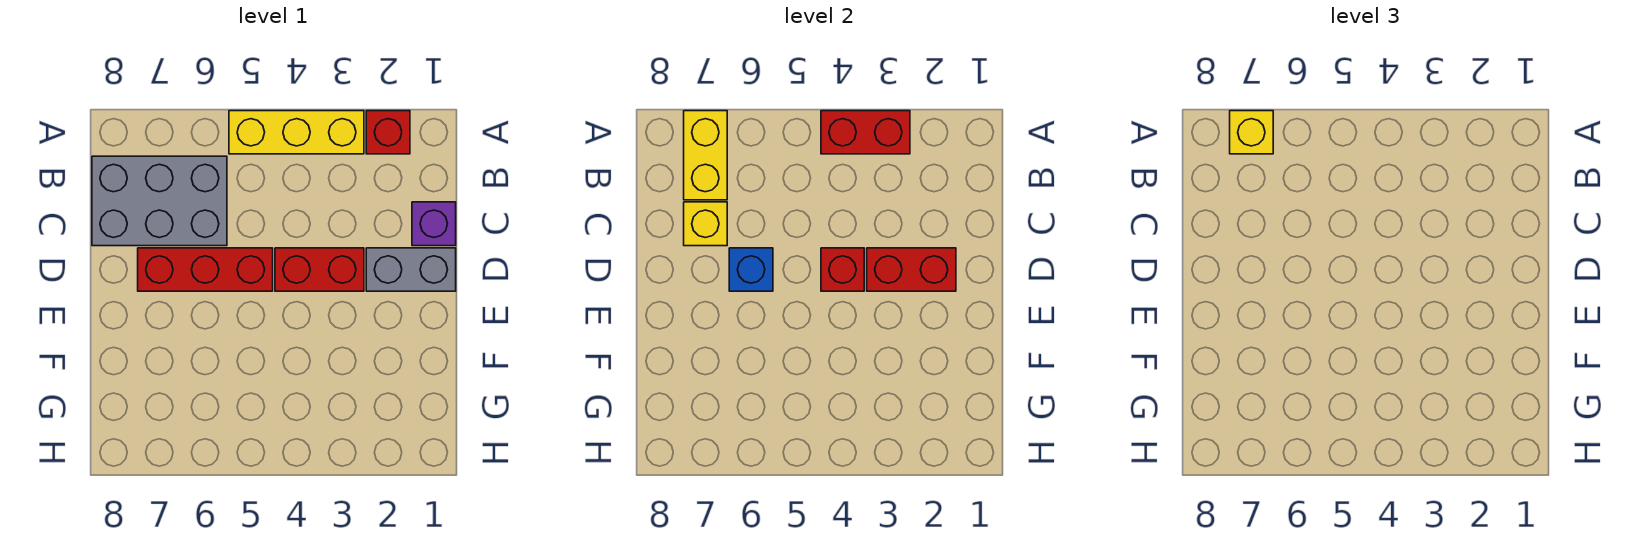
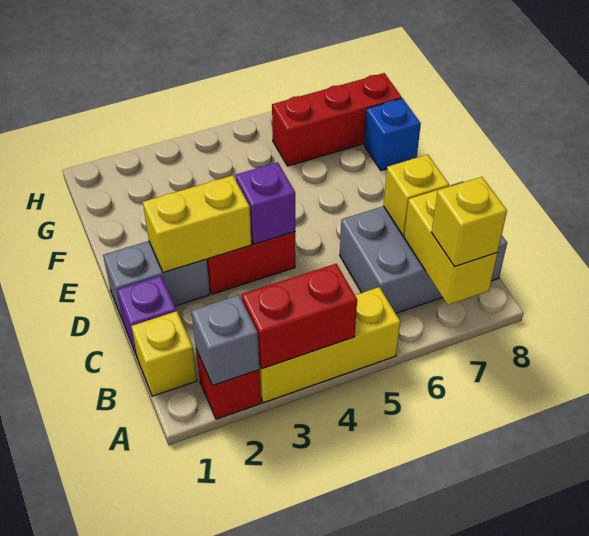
none -> grey 1x1 brick [191,295,259,386]
none -> yellow 1x1 brick [131,311,197,396]
red 1x2 brick [867,248,956,291] -> yellow 1x2 brick [143,175,251,272]
red 1x1 brick [821,248,864,291] -> purple 1x1 brick [235,162,295,244]
red 1x3 brick [138,248,273,291] -> red 1x3 brick moved to [272,73,402,166]
blue 1x1 brick [729,248,773,291] -> blue 1x1 brick moved to [364,98,421,171]

